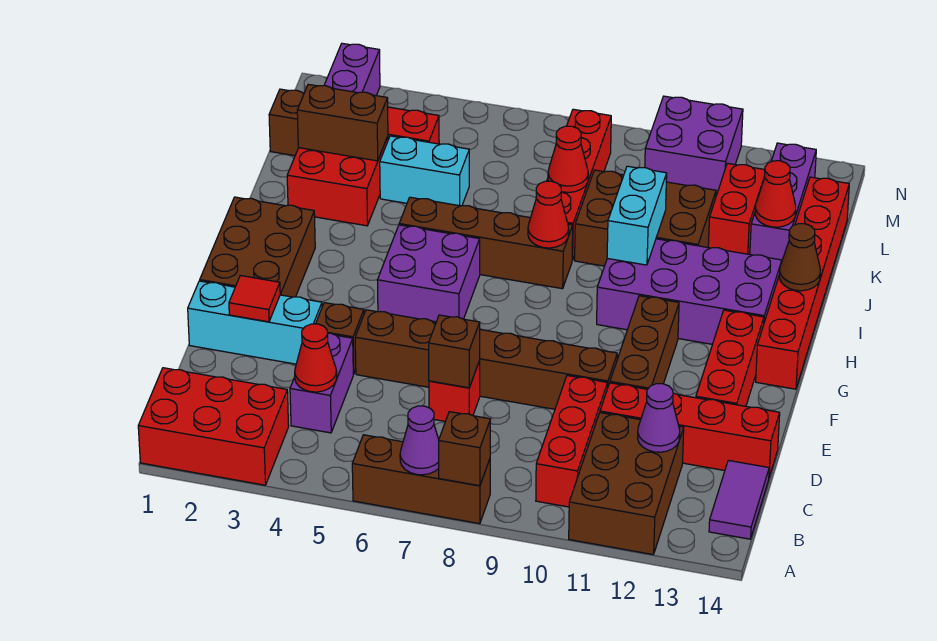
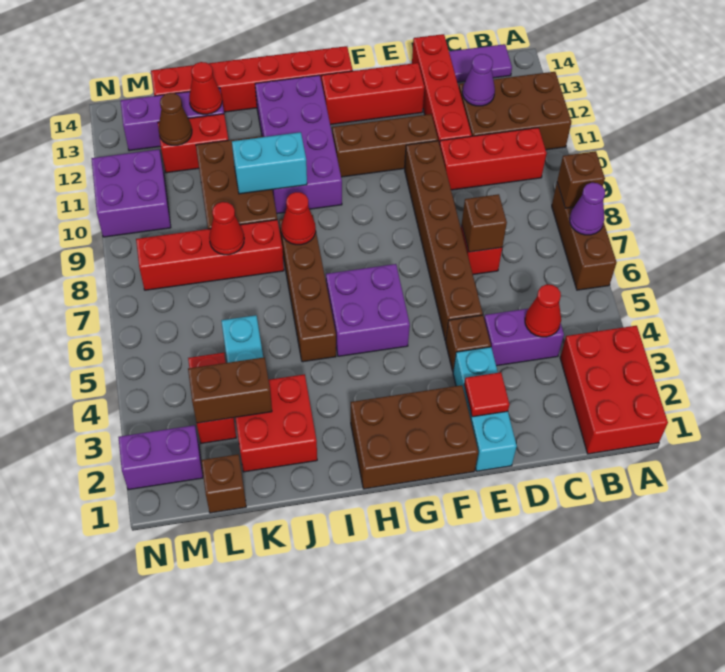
brown 1x1 cone [779,224,821,291] -> brown 1x1 cone moved to [159,93,192,145]
brown 1x2 brick [297,84,388,161] -> brown 1x2 brick turned to [188,357,272,423]

